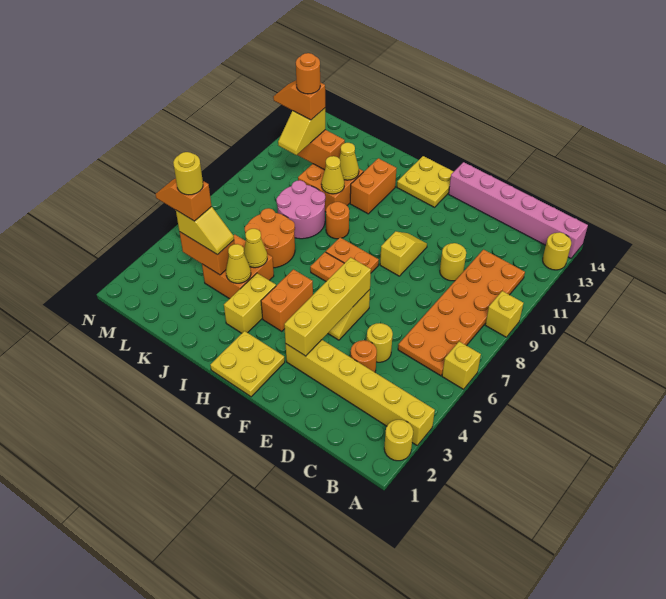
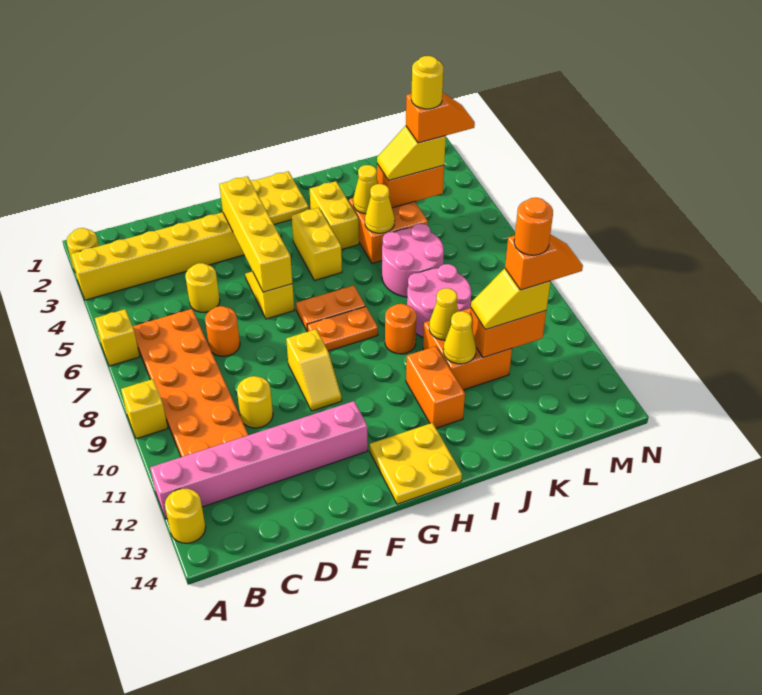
pink 1x6 brick [449,162,588,258] -> pink 1x6 brick moved to [150,401,368,519]
orange 1x1 round brick [351,340,377,372] -> orange 1x1 round brick moved to [205,306,240,356]
orange 1x2 brick [261,269,313,331] -> yellow 1x2 brick [292,208,342,280]
orange 2x2 round brick [245,208,295,268] -> pink 2x2 round brick [382,224,444,297]
yellow 1x2 slope [278,108,325,155] -> yellow 1x2 slope turned to [471,269,551,330]

